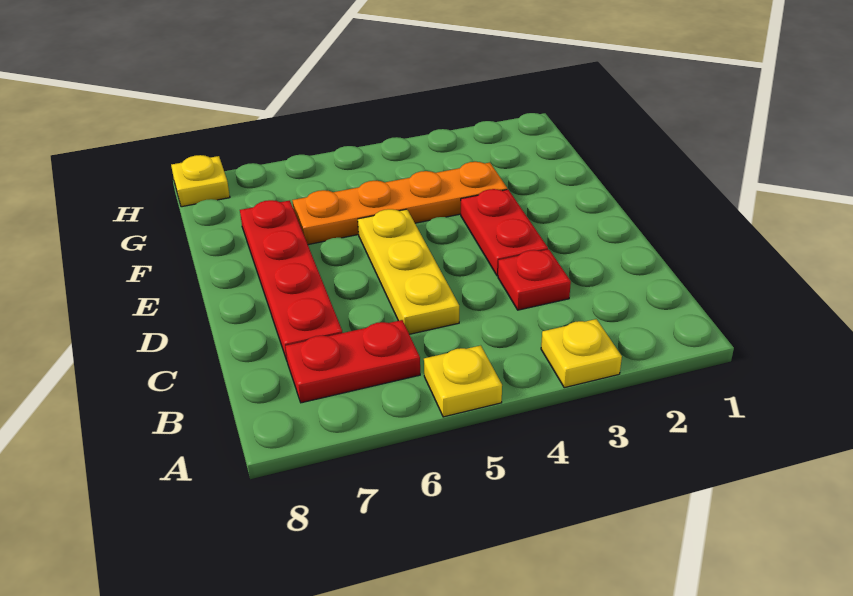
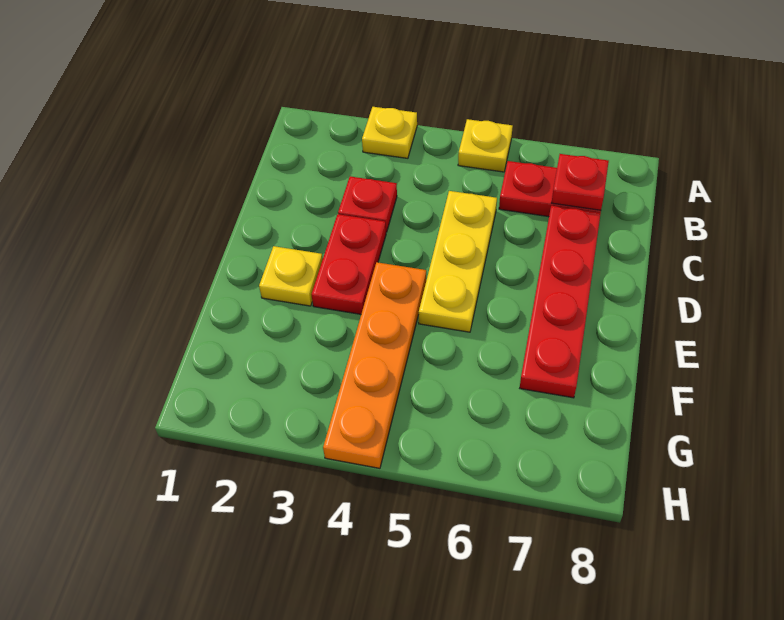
none -> red 1x1 plate [552,154,609,210]
orange 1x4 plate [292,162,507,245] -> orange 1x4 plate turned to [323,262,426,468]
yellow 1x1 plate [171,155,230,207] -> yellow 1x1 plate moved to [259,246,323,306]

